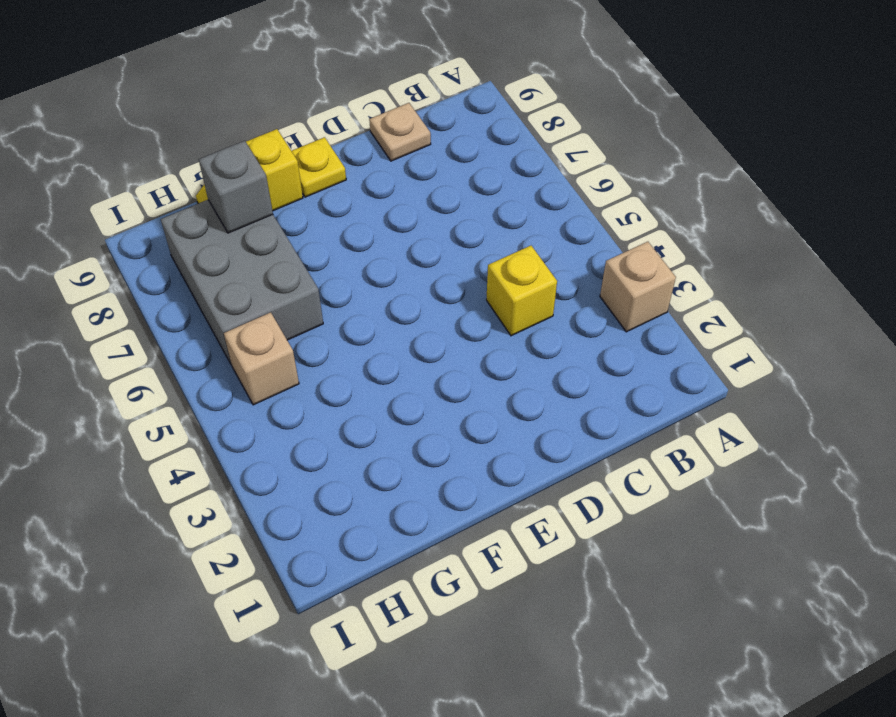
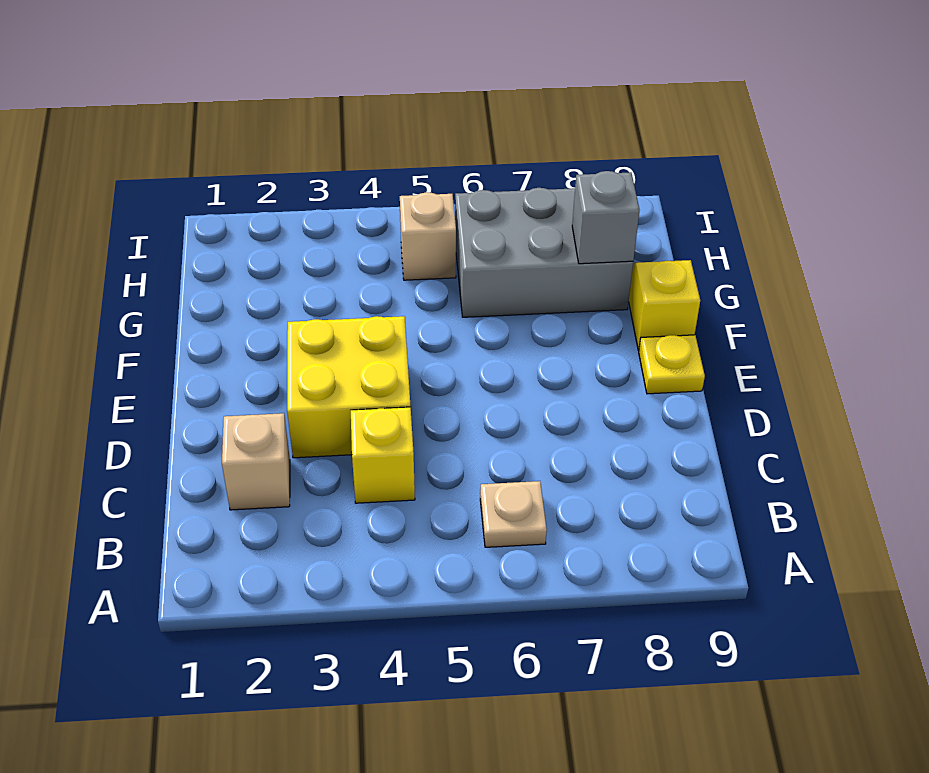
tan 1x1 brick [600,242,676,332] -> tan 1x1 brick moved to [222,413,290,510]
tan 1x1 plate [369,103,431,161] -> tan 1x1 plate moved to [480,481,547,547]
none -> yellow 2x2 brick [287,316,411,458]

